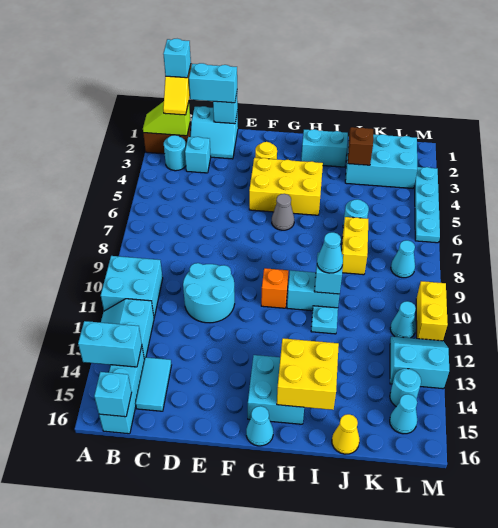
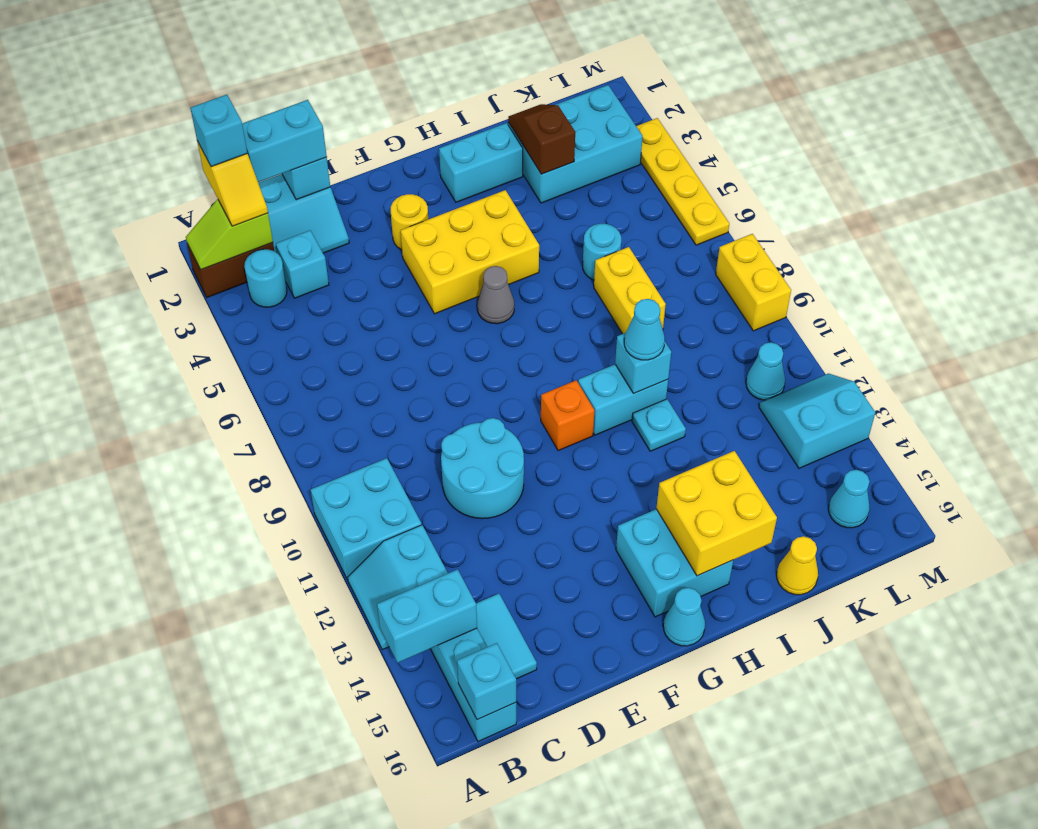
cyan 1x1 cone [391,240,415,278] -> none
cyan 1x1 round brick [390,369,421,406] -> none
cyan 1x4 plate [415,167,440,243] -> yellow 1x4 plate [636,118,729,245]
yellow 1x2 brick [416,281,448,341] -> yellow 1x2 brick moved to [716,234,791,331]

